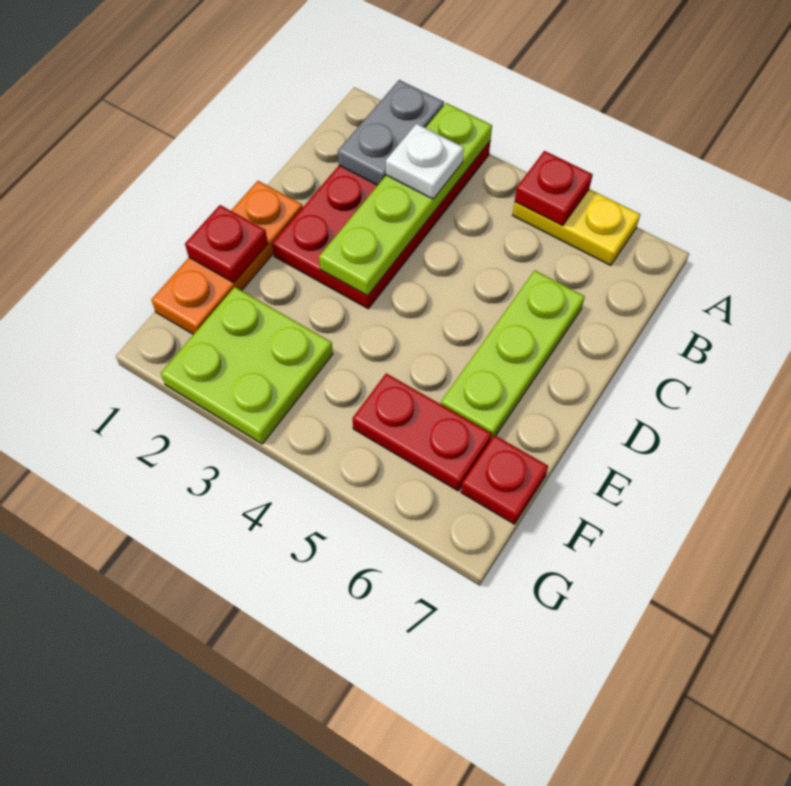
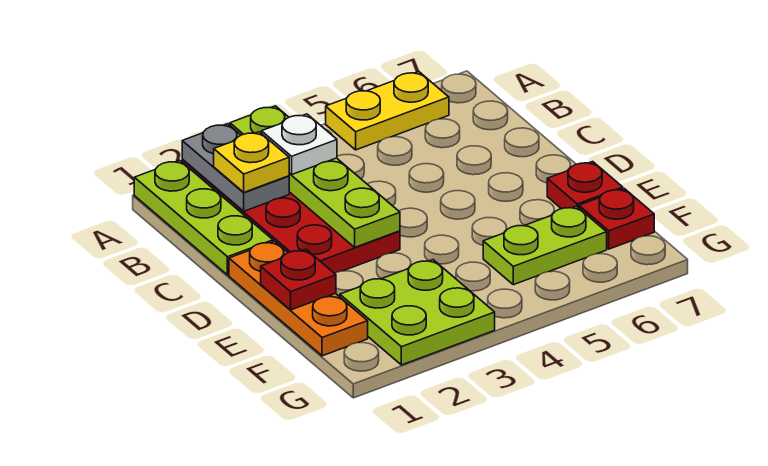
red 1x1 plate [515,151,593,226] -> red 1x1 plate moved to [547,162,623,209]
none -> yellow 1x1 plate [214,132,289,192]
lime 1x3 plate [441,271,585,440] -> lime 1x3 plate moved to [134,160,273,275]
red 1x2 plate [352,373,492,491] -> lime 1x2 plate [483,206,607,285]

